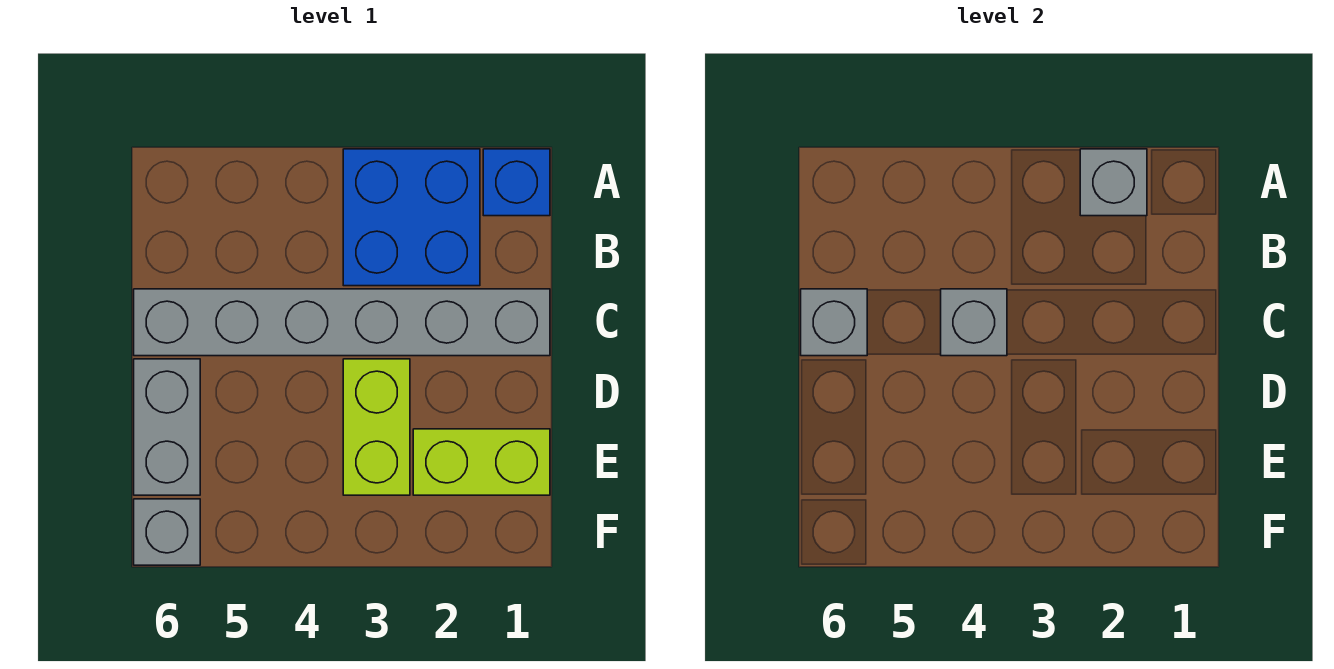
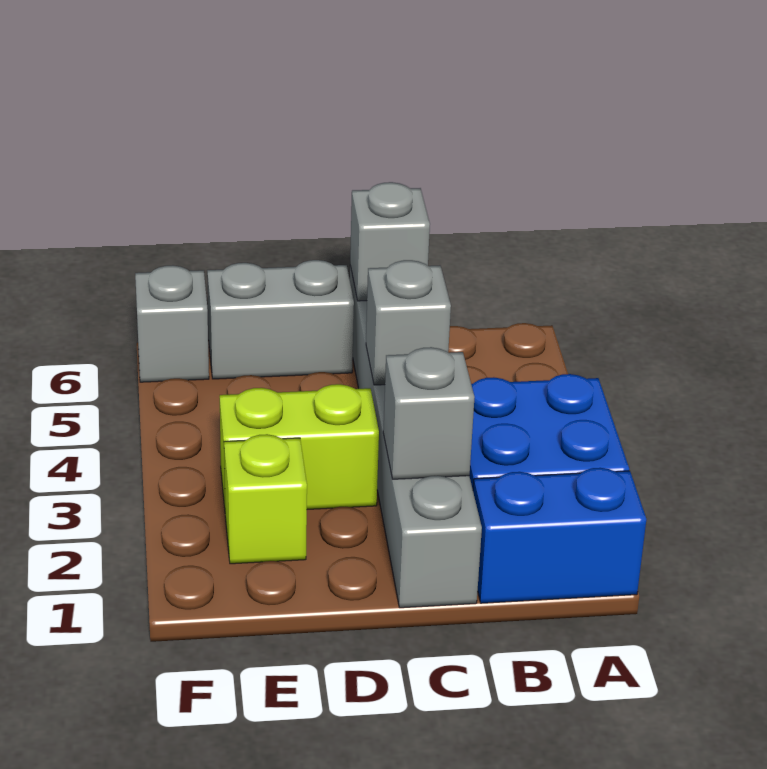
blue 1x1 brick [483,149,550,216] -> blue 1x2 brick [473,468,646,603]
grey 1x1 brick [1080,149,1147,216] -> grey 1x1 brick moved to [383,347,475,479]
lime 1x2 brick [413,429,550,495] -> lime 1x1 brick [224,434,307,564]

